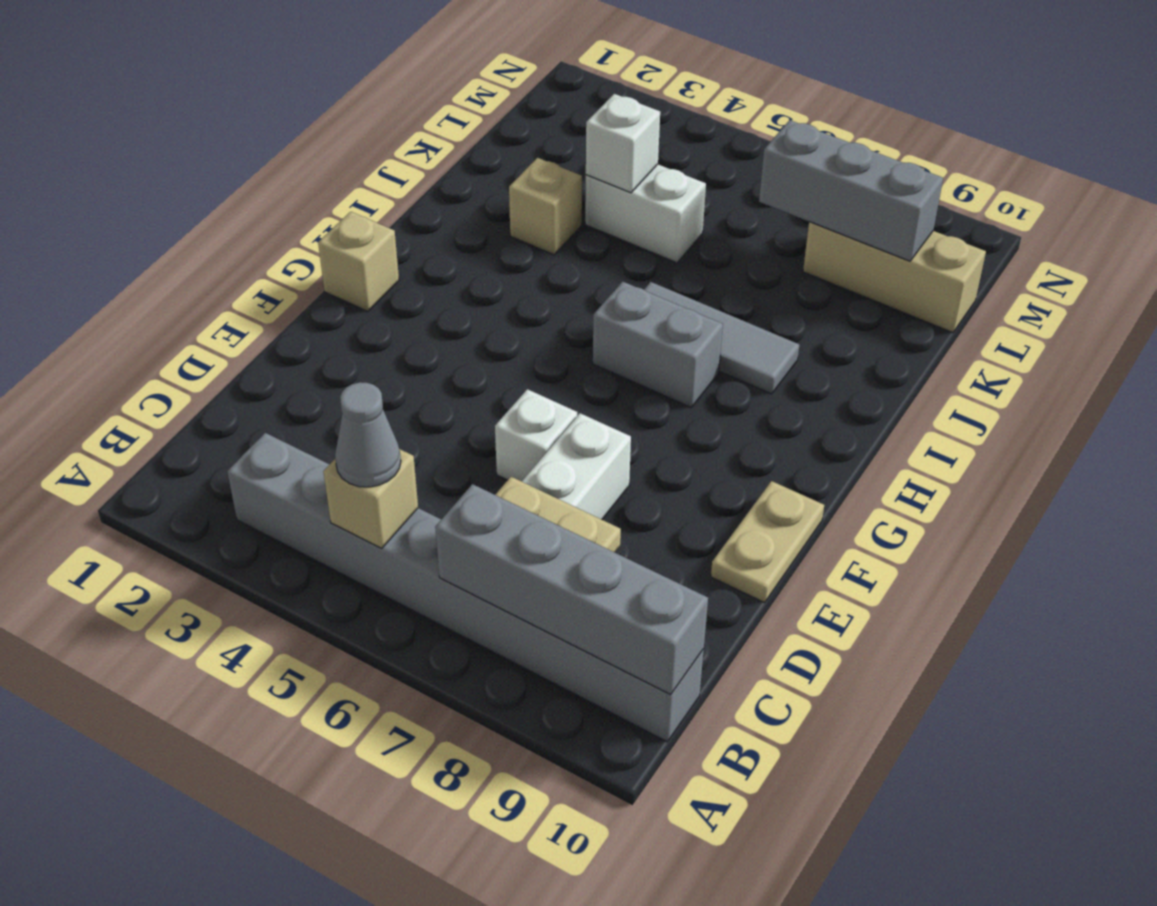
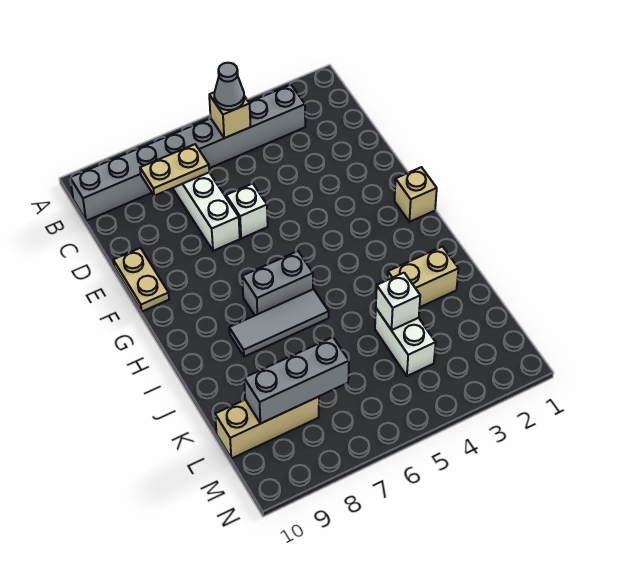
grey 1x4 brick [435,484,708,694] -> none
tan 1x1 brick [509,158,582,255] -> tan 1x2 brick [388,247,458,307]
white 1x2 brick [585,164,706,263] -> white 1x2 brick turned to [375,309,436,376]

